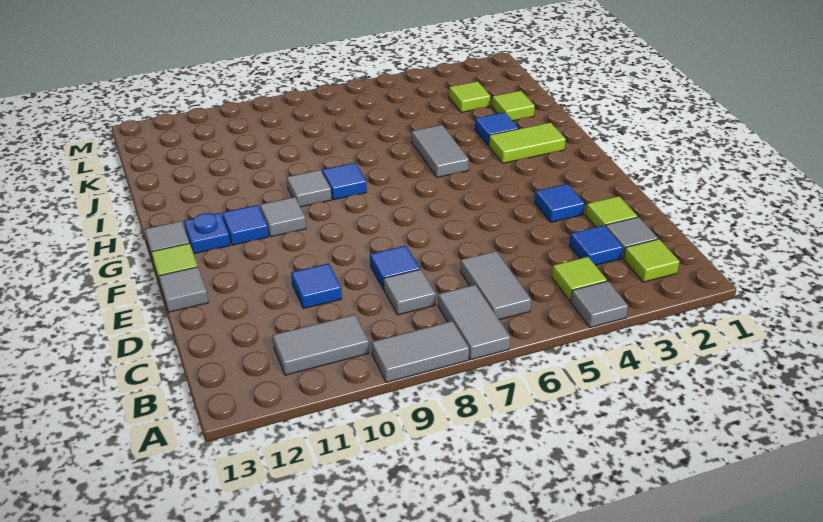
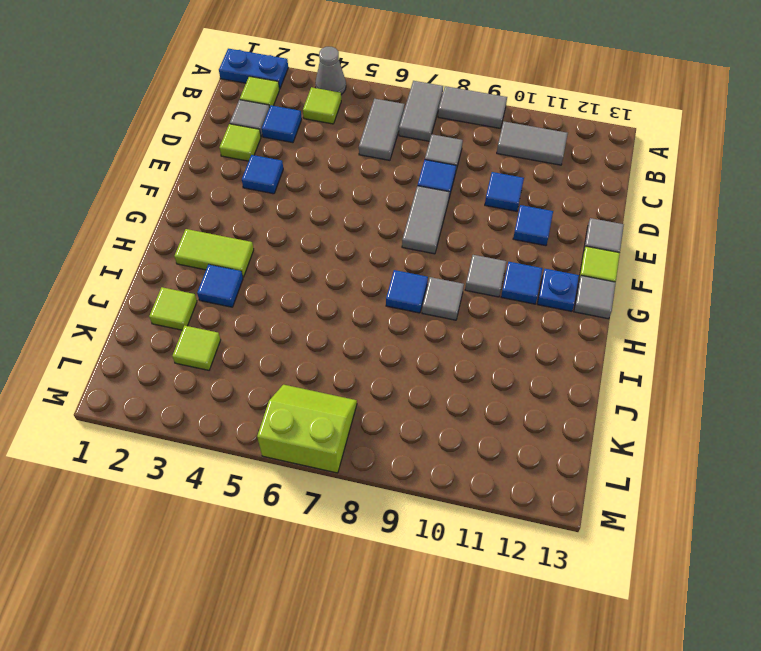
none -> blue 1x2 plate [219,49,288,89]
grey 1x1 tile [571,281,628,328] -> grey 1x1 cone [315,47,346,94]
none -> blue 1x1 tile [513,205,553,246]
grey 1x2 tile [412,125,469,177] -> grey 1x2 tile moved to [402,186,450,254]
none -> lime 2x2 slope [257,385,357,473]

